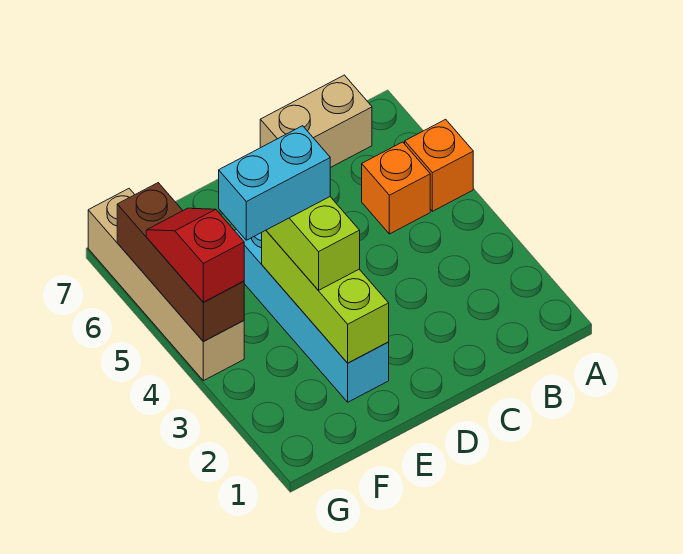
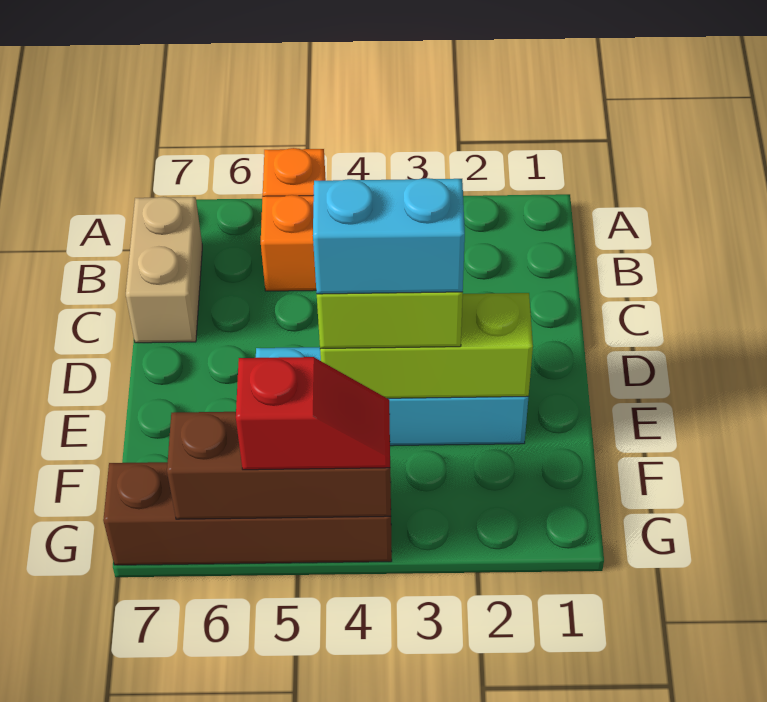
cyan 1x2 brick [219,126,330,240] -> cyan 1x2 brick turned to [313,178,465,294]
tan 1x4 brick [88,189,244,381] -> brown 1x4 brick [103,462,392,565]
red 1x2 slope [146,208,244,302] -> red 1x2 slope turned to [236,357,390,470]

